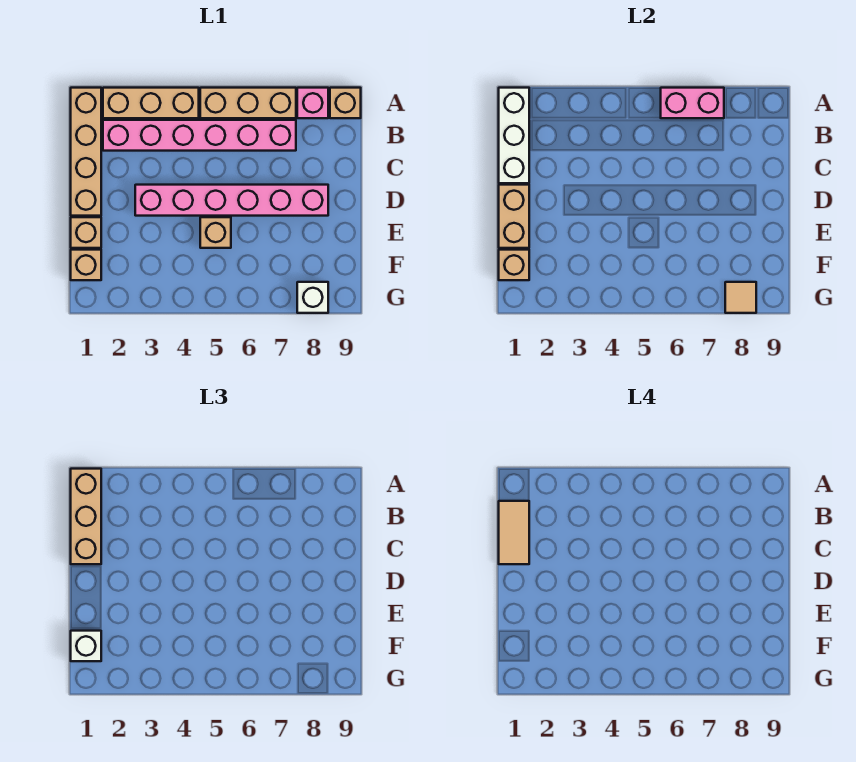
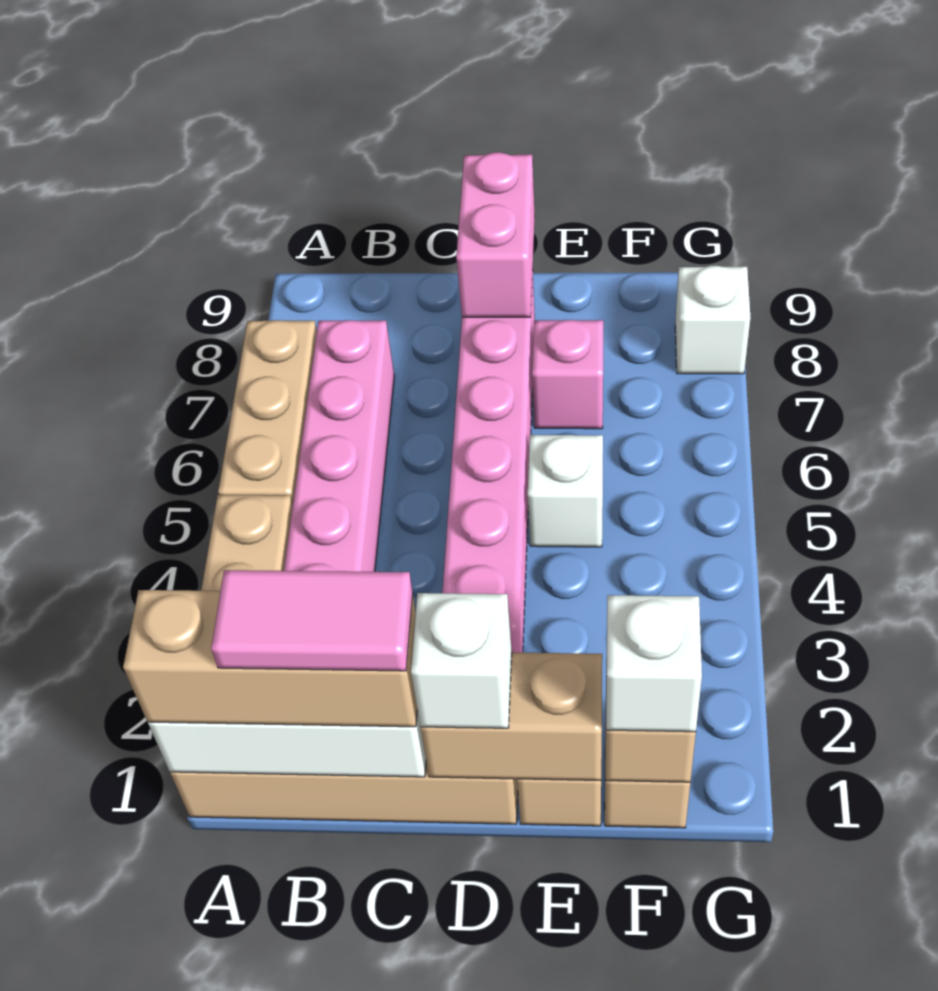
pink 1x2 brick [661,88,724,118] -> pink 1x2 brick moved to [456,152,535,317]
pink 1x1 brick [297,88,328,118] -> pink 1x1 brick moved to [532,320,603,429]
tan 1x1 brick [330,88,361,118] -> none
tan 1x2 tile [499,501,529,564] -> pink 1x2 tile [211,570,413,671]
none -> white 1x1 brick [411,593,512,728]
tan 1x1 brick [200,217,231,248] -> white 1x1 brick [528,435,603,547]
tan 1x1 tile [725,282,756,313] -> none

